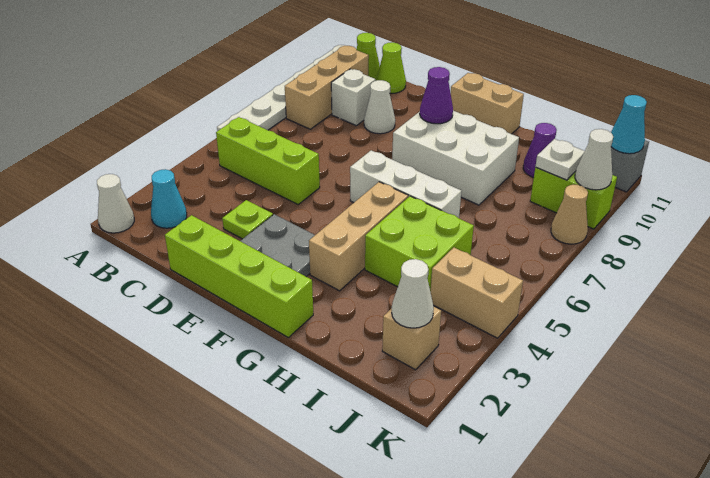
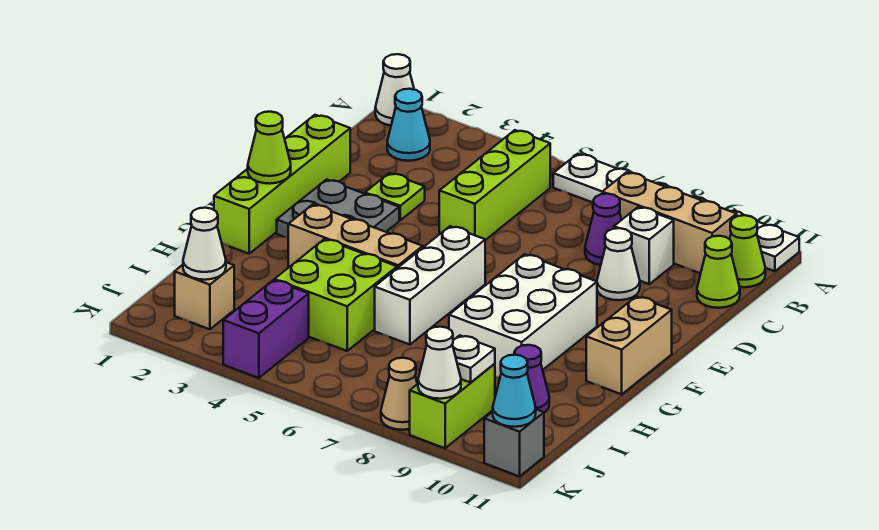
none -> lime 1x1 cone [248,112,291,184]
purple 1x1 cone [420,67,453,124] -> purple 1x1 cone moved to [585,194,621,265]
tan 1x2 brick [431,248,523,338] -> purple 1x2 brick [223,280,309,378]

